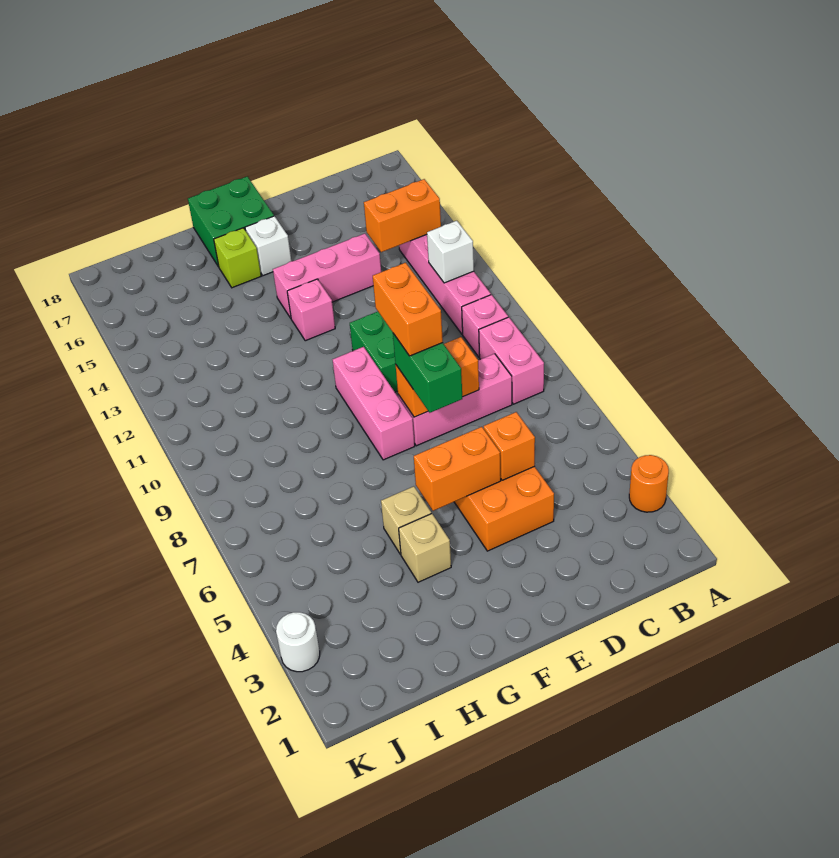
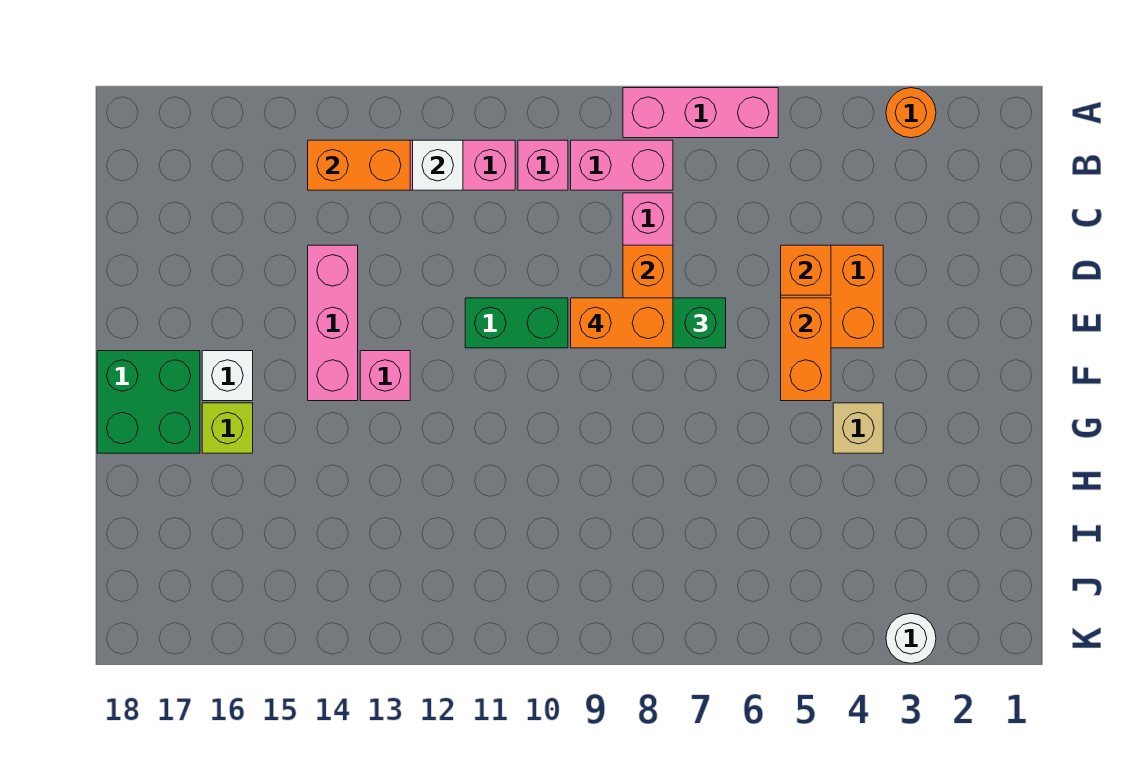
orange 1x2 brick [364,179,441,252] -> orange 1x2 brick turned to [308,140,410,190]
pink 1x3 brick [333,347,415,460] -> pink 1x3 brick moved to [623,88,778,138]
tan 1x1 brick [381,486,431,554] -> none

